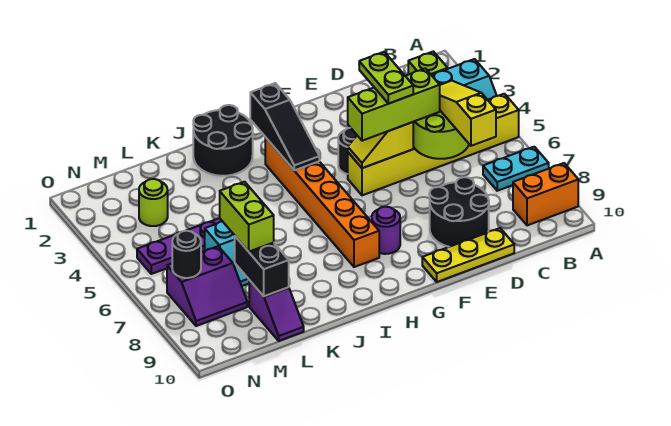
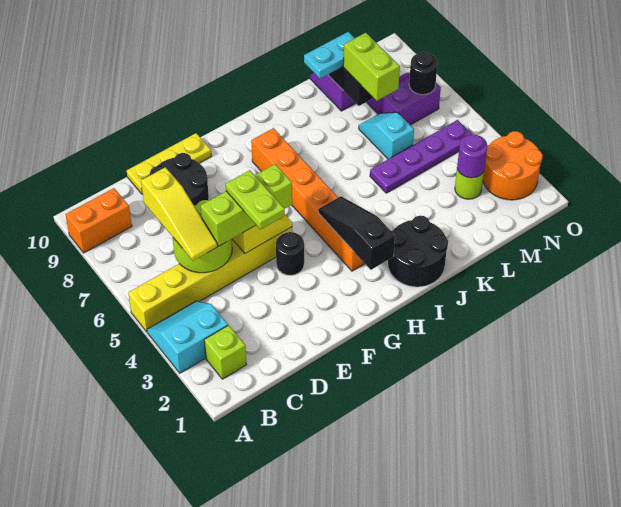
cyan 1x2 plate [483,147,549,191] -> cyan 1x2 plate moved to [304,32,355,78]
purple 1x1 round brick [372,207,400,254] -> purple 1x1 round brick moved to [457,134,488,178]
none -> orange 2x2 round brick [483,131,543,200]

